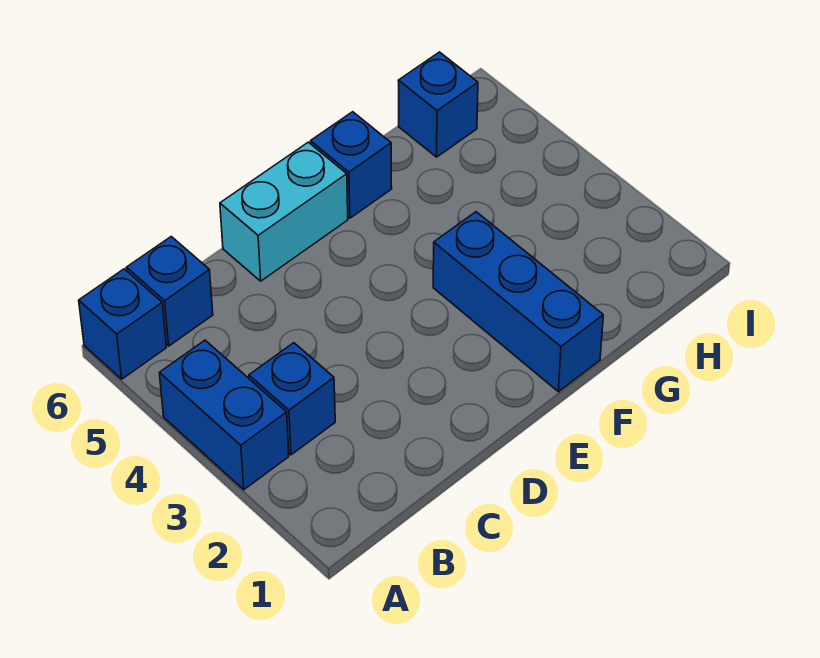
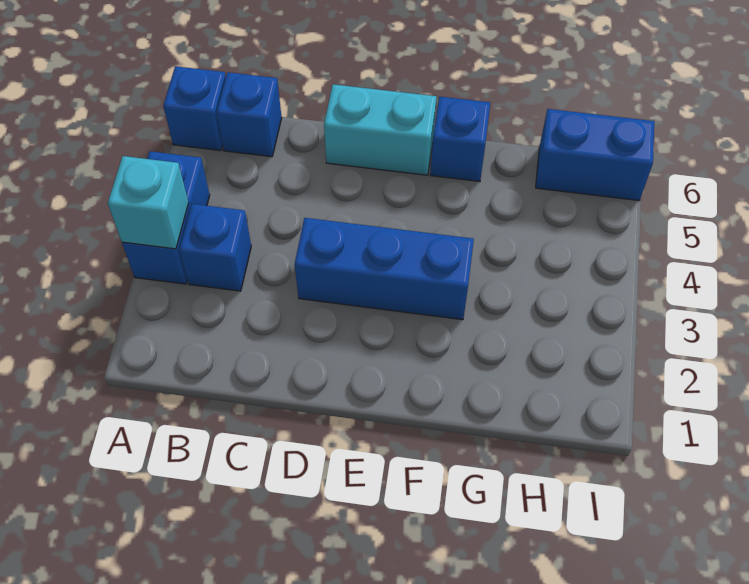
none -> cyan 1x1 brick [108,156,189,249]
blue 1x3 brick [433,212,603,392] -> blue 1x3 brick turned to [295,218,474,320]
blue 1x1 brick [398,52,478,157] -> blue 1x2 brick [536,109,654,201]

